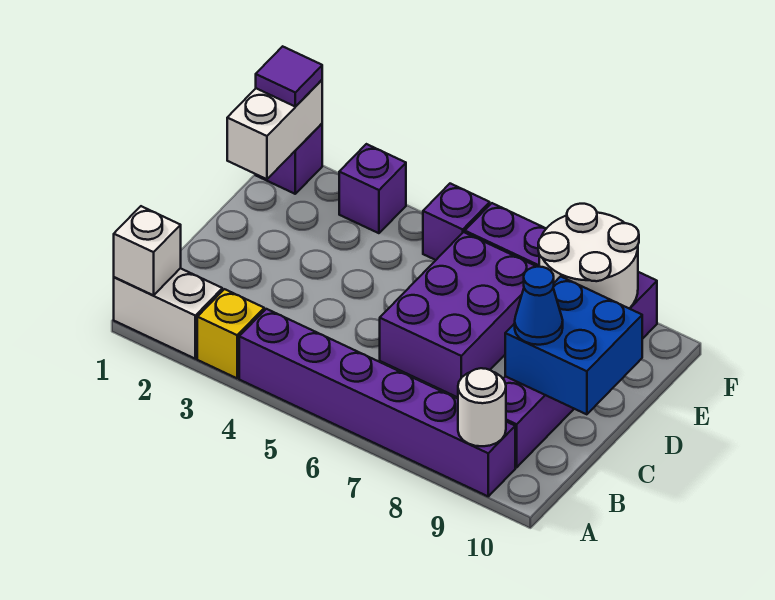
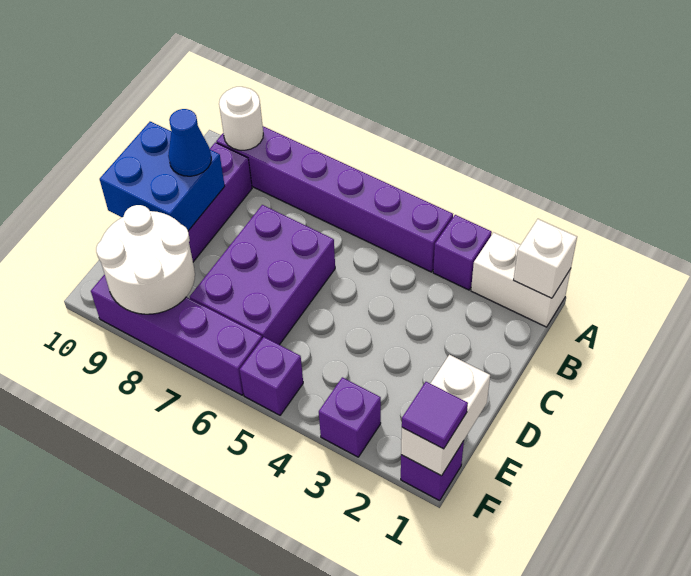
yellow 1x1 brick [197,289,264,378] -> purple 1x1 brick [433,215,492,290]

